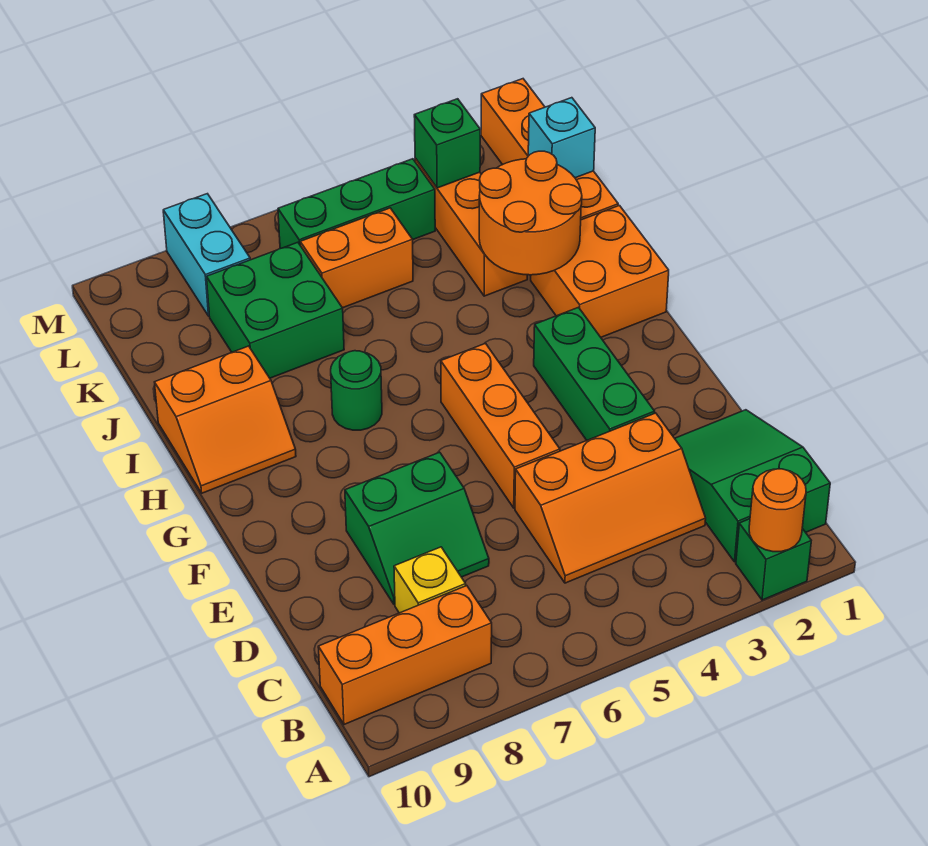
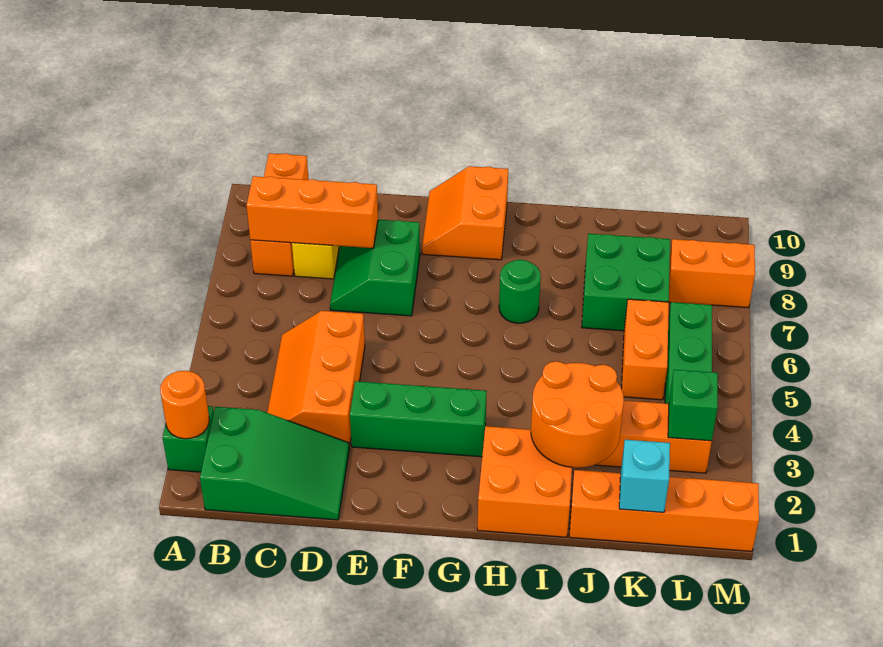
orange 1x3 brick [441,343,560,508] -> orange 1x3 brick moved to [246,176,378,248]
orange 2x2 slope [155,346,296,493] -> orange 2x2 slope moved to [422,166,508,260]
cyan 1x2 brick [163,194,250,316] -> orange 1x2 brick [669,239,755,308]

